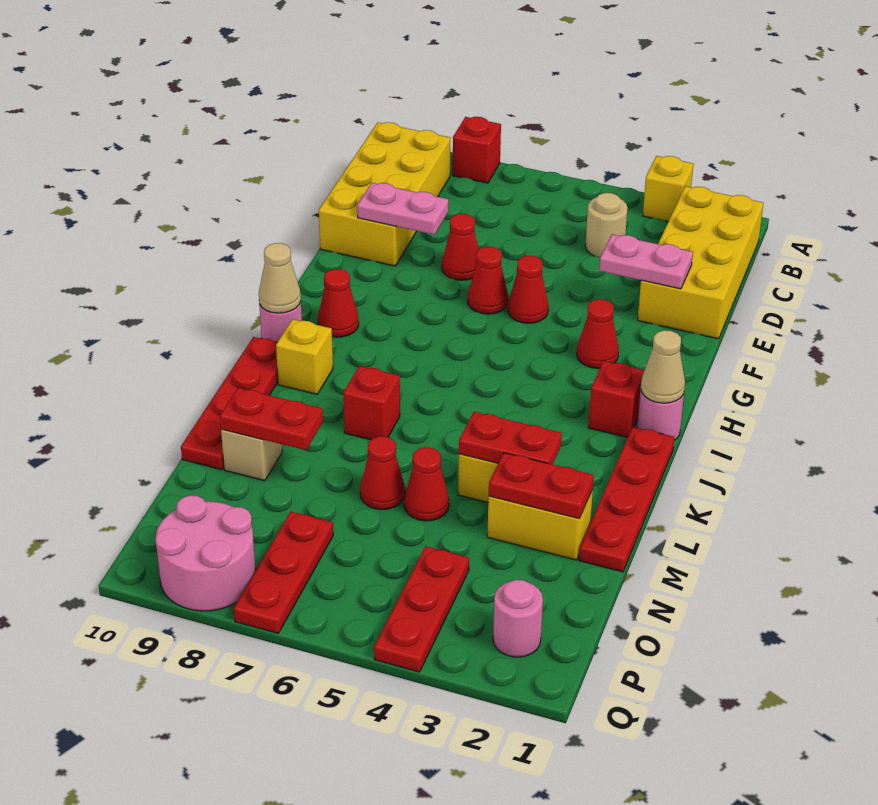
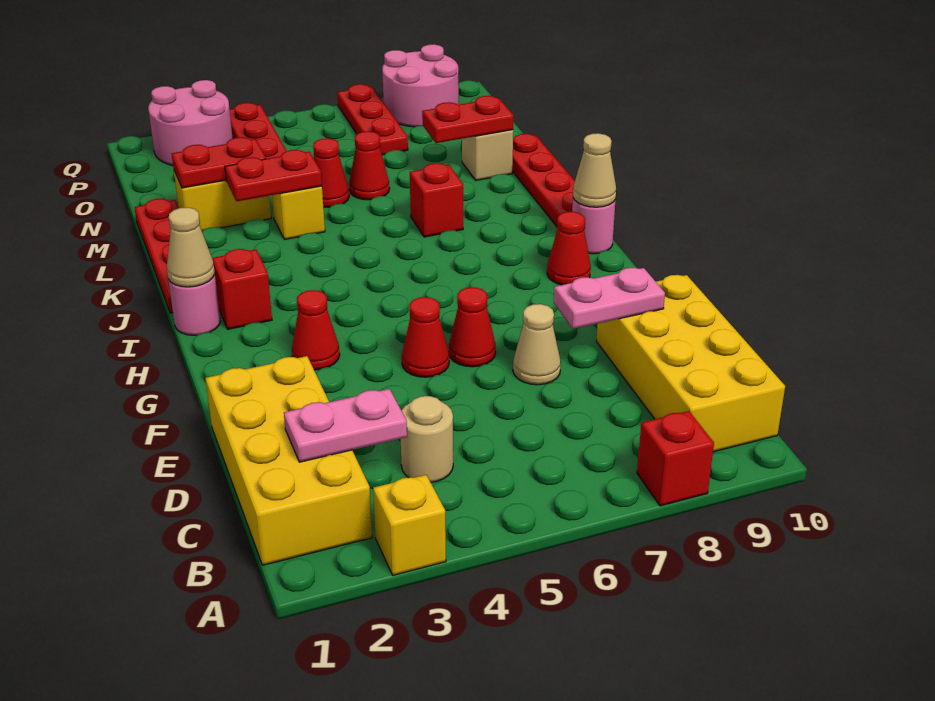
pink 1x2 plate [599,234,693,289] -> pink 1x2 plate moved to [284,389,407,462]
red 1x1 cone [442,214,479,280] -> tan 1x1 cone [513,304,561,385]
yellow 1x1 brick [276,319,333,394] -> none
pink 1x1 round brick [493,580,543,657] -> pink 2x2 round brick [148,80,233,165]

